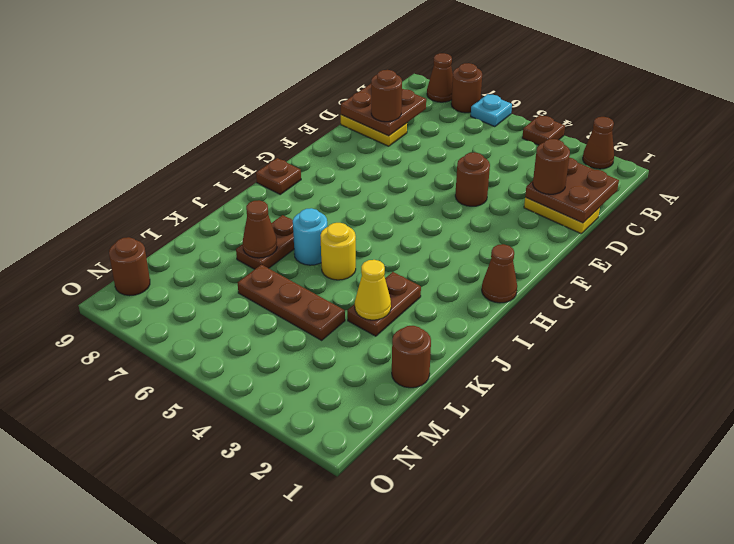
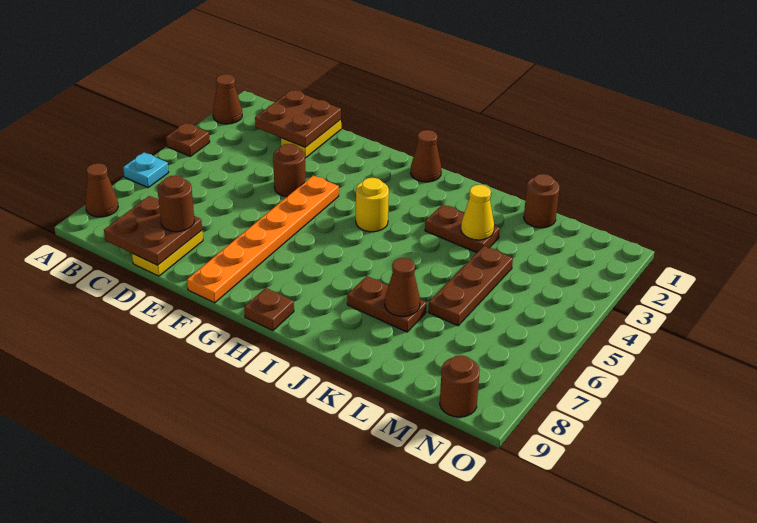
brown 1x1 round brick [451,63,482,113] -> none
brown 1x1 round brick [533,139,570,194] -> none
none -> orange 1x6 plate [187,176,339,303]
yellow 1x1 round brick [320,223,356,280] -> yellow 1x1 round brick moved to [356,178,389,232]
cyan 1x1 round brick [293,208,327,265] -> none

